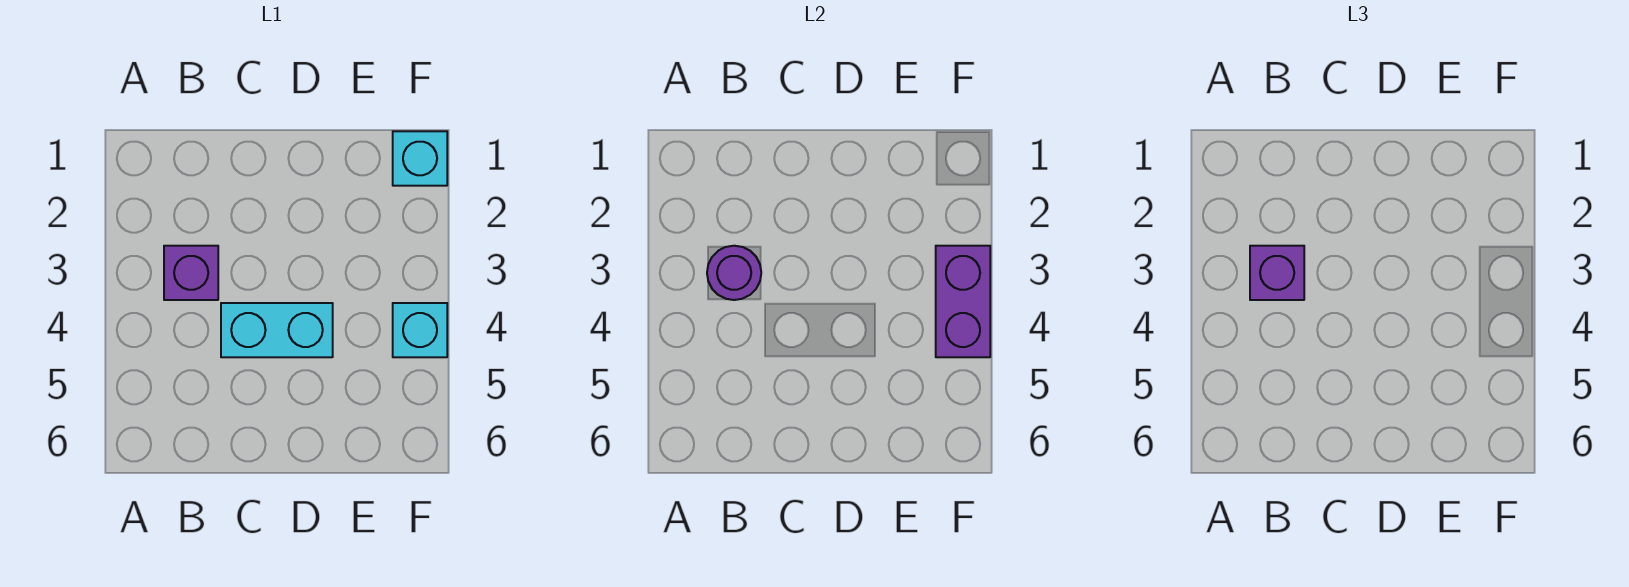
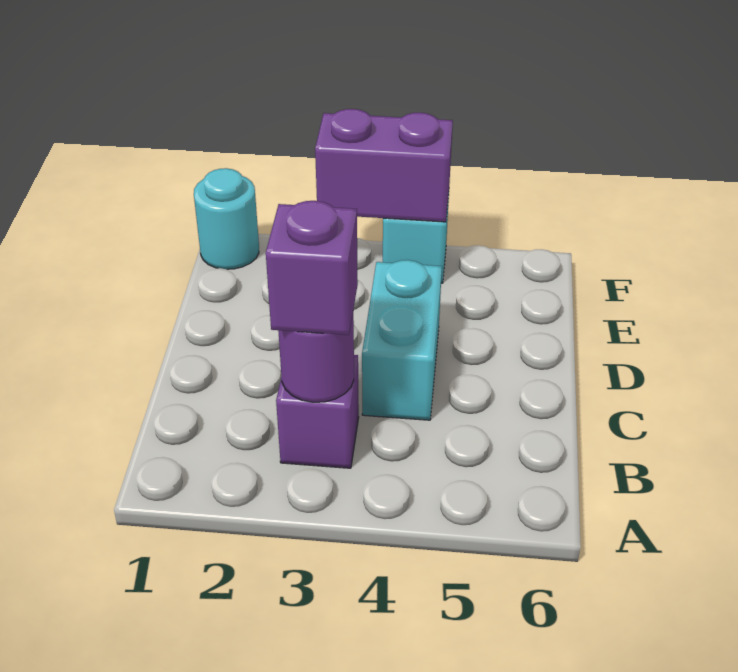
cyan 1x1 brick [393,131,447,186] -> cyan 1x1 round brick [194,168,259,269]

